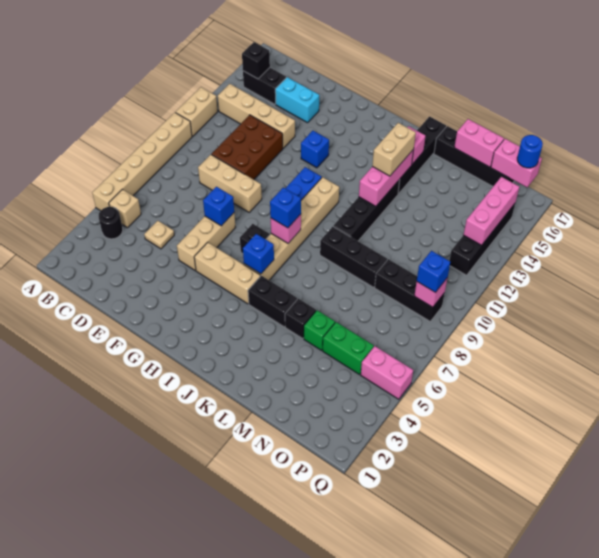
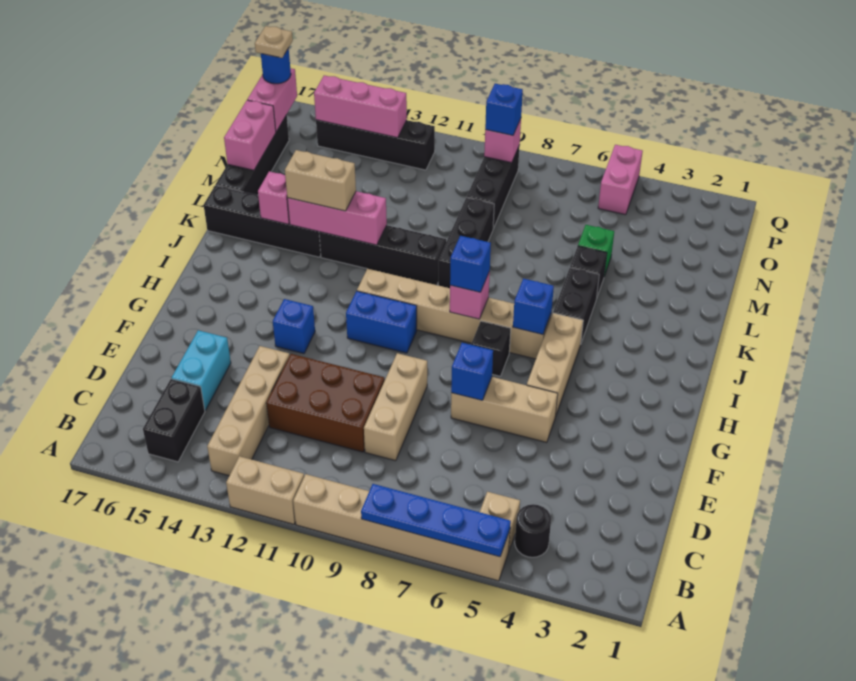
none -> blue 1x4 plate [361,484,511,557]
black 1x1 brick [242,42,270,79] -> none
tan 1x1 plate [144,221,174,249] -> tan 1x1 plate moved to [255,26,293,58]
green 1x2 brick [323,322,374,374] -> none

